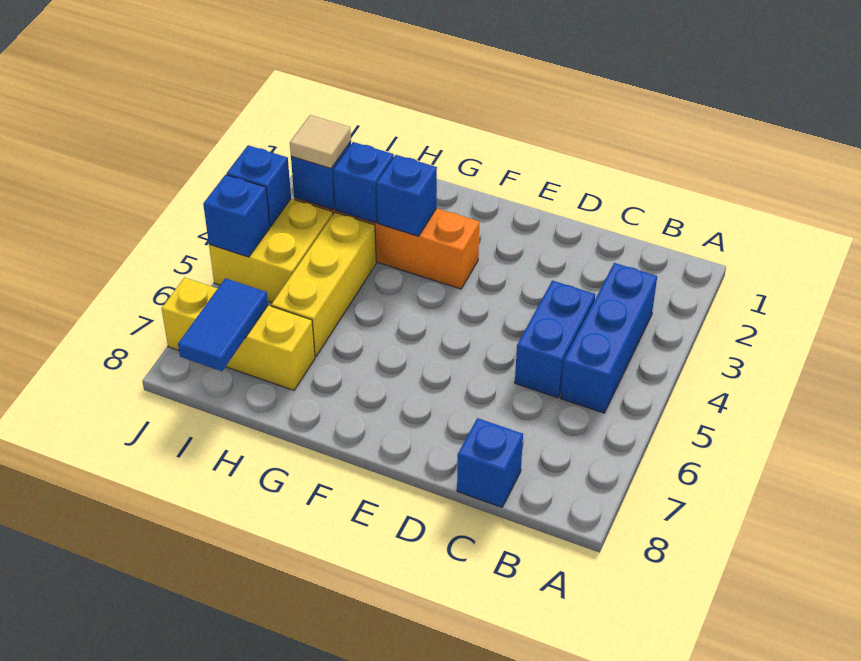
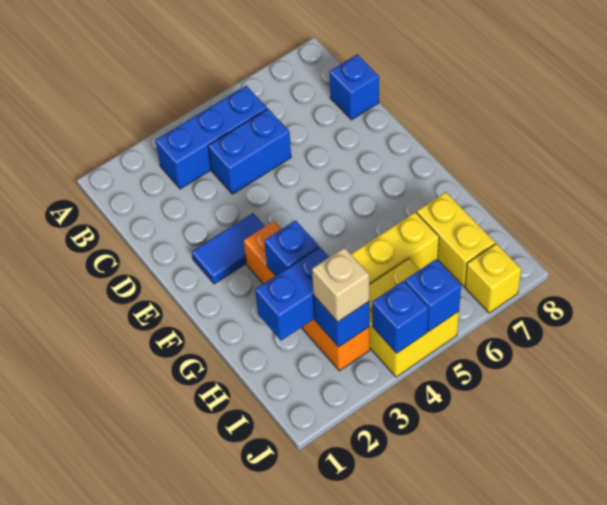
blue 1x1 brick [333,142,394,223] -> blue 1x2 brick [255,247,329,341]
tan 1x1 tile [290,115,351,168] -> tan 1x1 brick [312,248,369,322]
blue 1x2 tile [178,278,268,371] -> blue 1x2 tile moved to [192,213,265,284]

